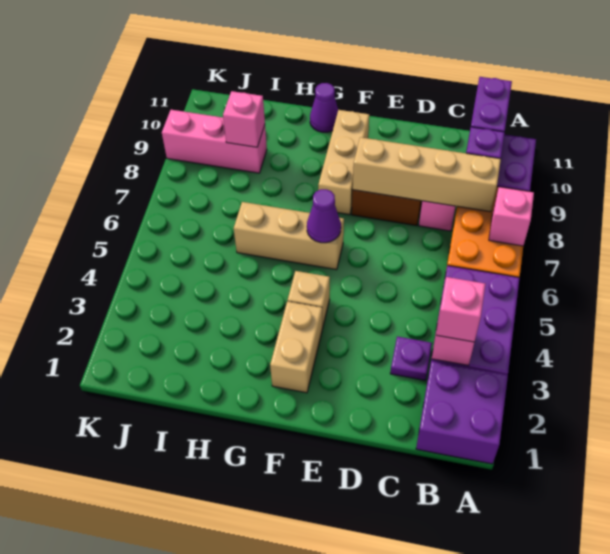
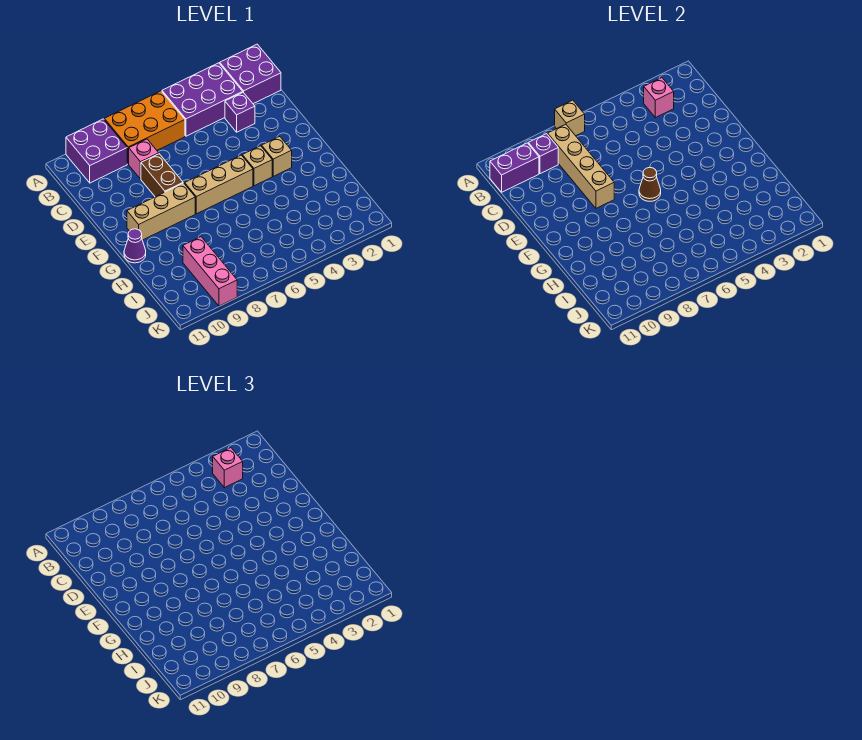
pink 1x1 brick [489,187,534,246] -> tan 1x1 brick [555,100,585,136]
purple 1x1 plate [390,336,432,380] -> purple 1x1 brick [225,92,255,132]
tan 1x2 brick [270,301,322,393] -> tan 1x1 brick [262,137,292,176]
tan 1x3 brick [234,202,344,270] -> tan 1x3 brick turned to [185,155,253,214]
purple 1x1 cone [307,189,341,243] -> brown 1x1 cone [639,167,661,201]
pink 1x1 brick [223,91,265,147] -> none

